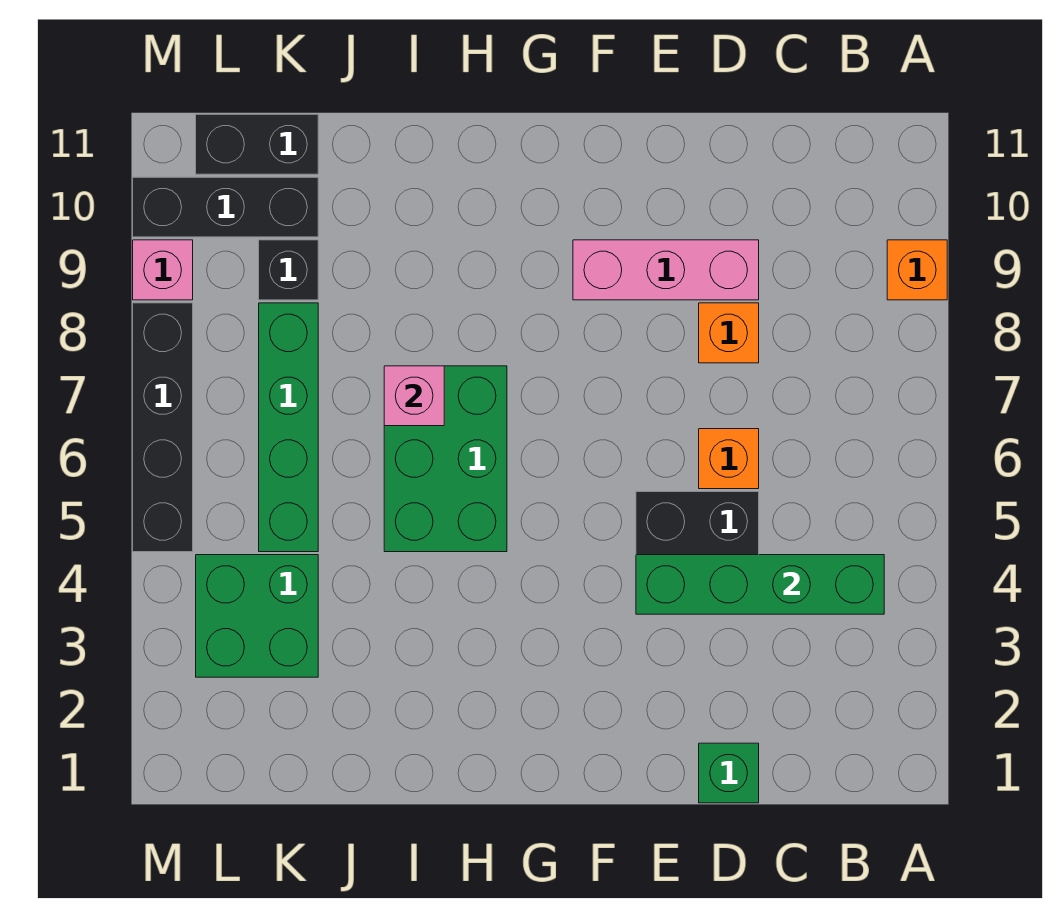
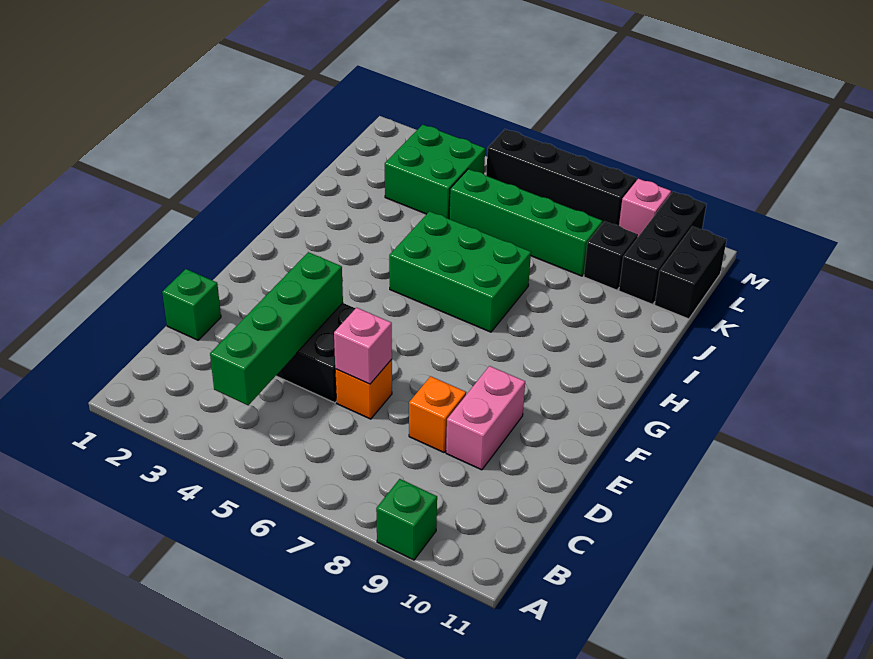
orange 1x1 brick [887,240,947,300] -> green 1x1 brick [376,479,437,560]
pink 1x3 brick [573,240,759,300] -> pink 1x2 brick [446,366,525,470]
pink 1x1 brick [384,366,444,426] -> pink 1x1 brick moved to [334,308,392,384]

